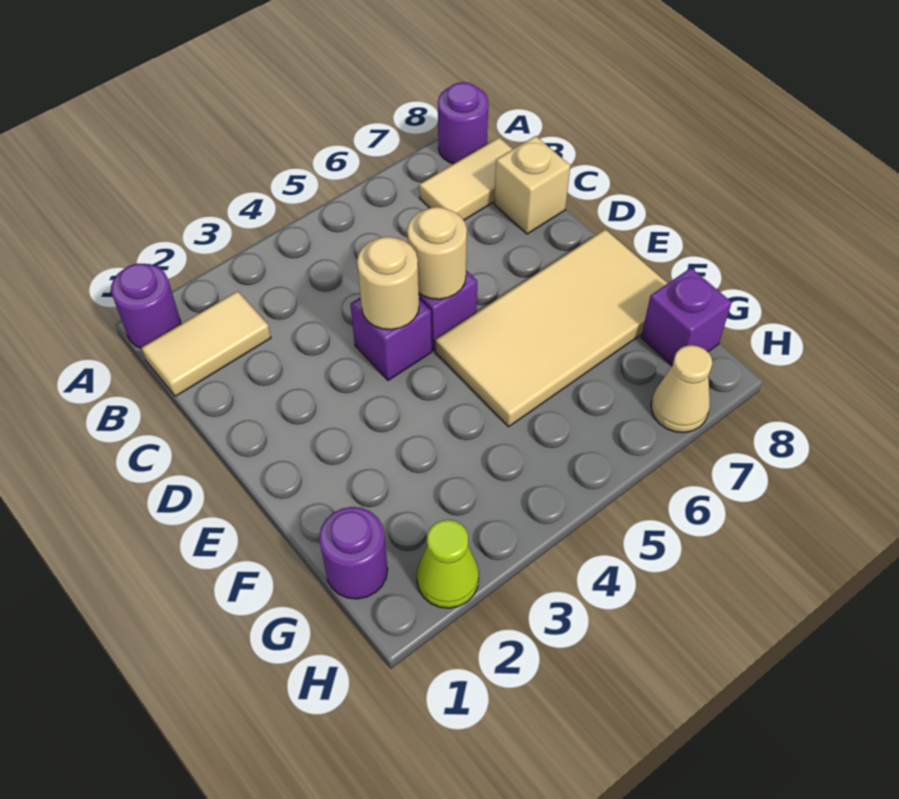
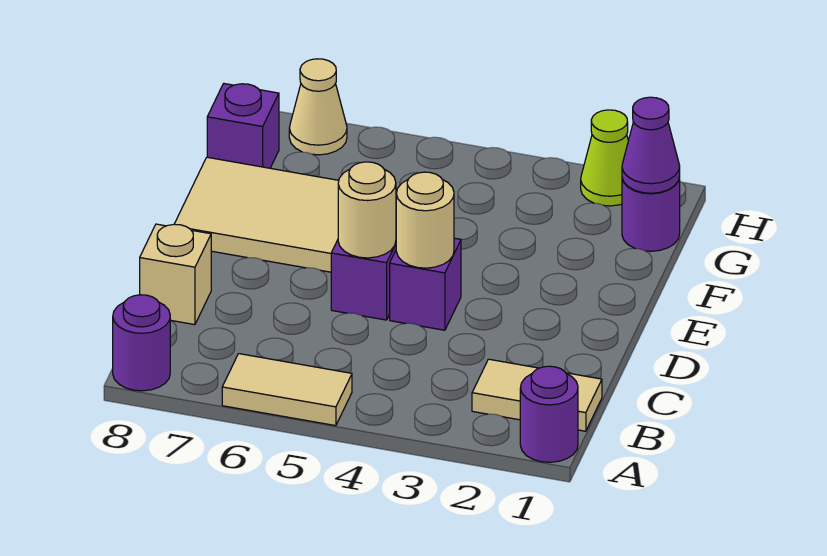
tan 1x2 tile [419,138,513,220] -> tan 1x2 tile moved to [222,354,352,426]
none -> purple 1x1 cone [622,97,680,193]

